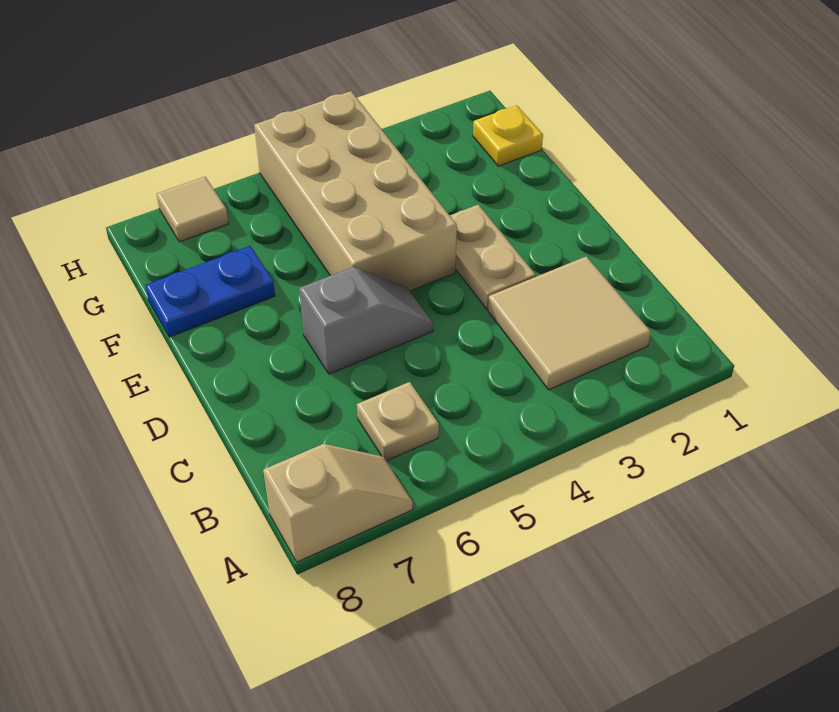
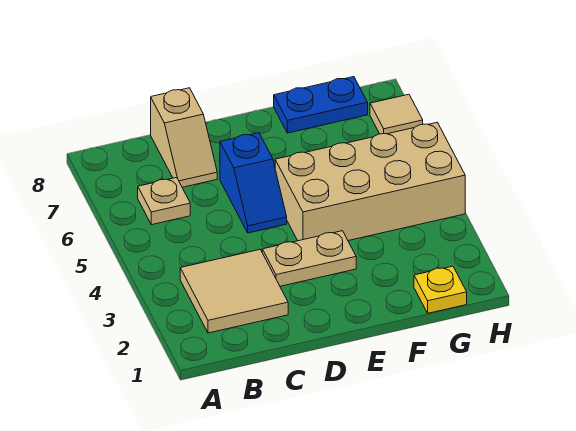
tan 1x2 slope [263,444,413,562] -> tan 1x2 slope moved to [151,88,217,187]
grey 1x2 slope [299,267,433,374] -> blue 1x2 slope [220,133,287,233]
blue 1x2 plate [145,246,275,337] -> blue 1x2 plate turned to [274,77,368,133]

